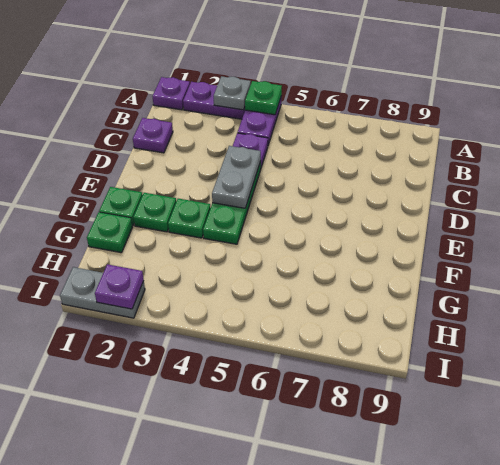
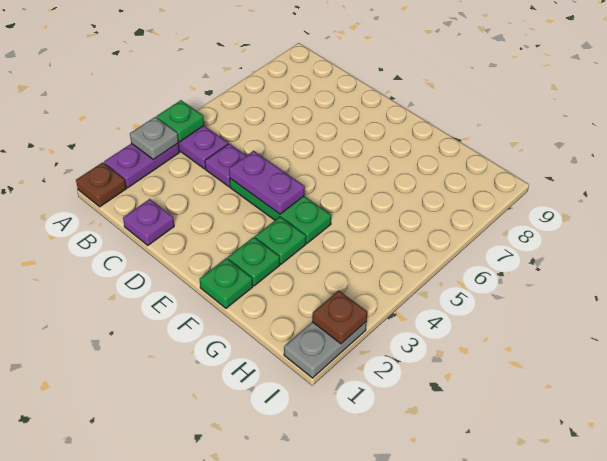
purple 1x1 plate [153,77,190,110] -> brown 1x1 plate [76,162,126,207]
grey 1x2 plate [212,146,261,208] -> purple 1x2 plate [229,151,305,214]
green 1x1 plate [87,212,132,253] -> none
purple 1x1 plate [95,264,144,309] -> brown 1x1 plate [312,290,368,344]

